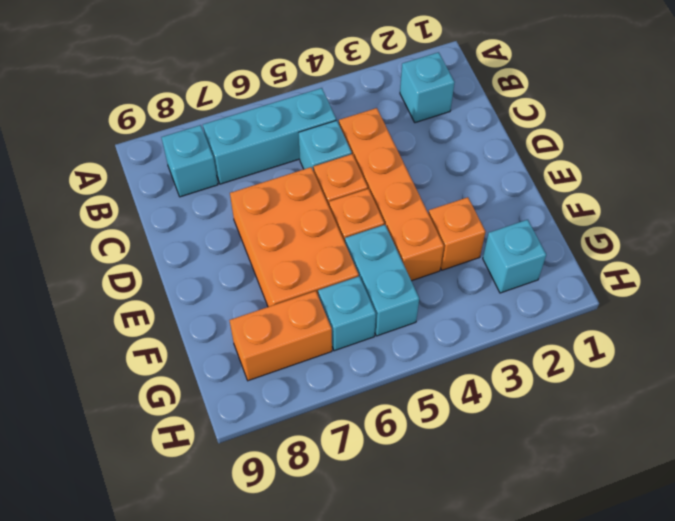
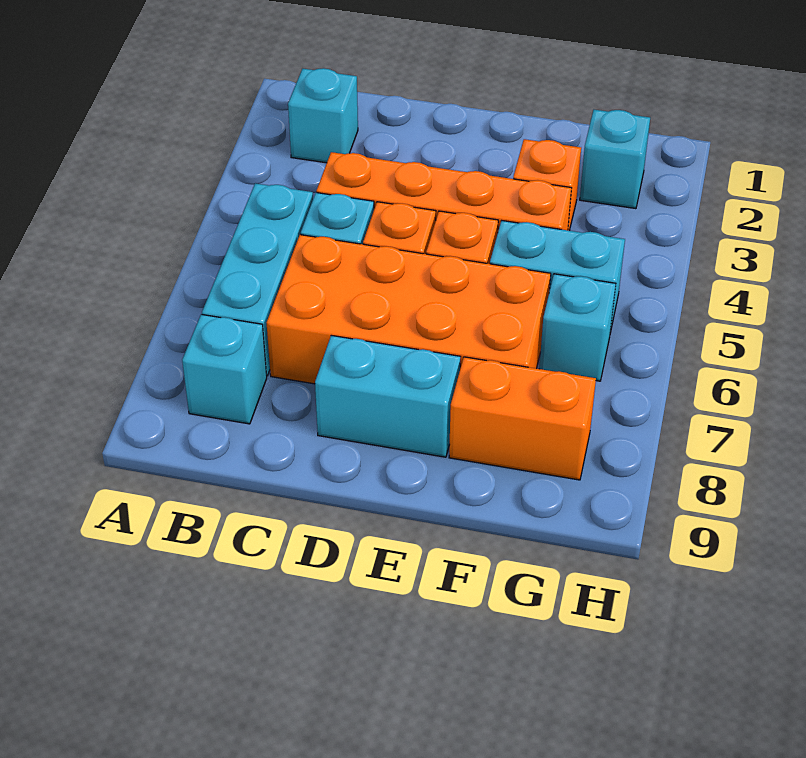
orange 2x3 brick [230,167,359,307] -> orange 2x4 brick [267,235,551,384]
none -> cyan 1x2 brick [315,335,460,457]
orange 1x2 brick [229,291,332,381] -> orange 1x2 brick turned to [449,357,596,480]

